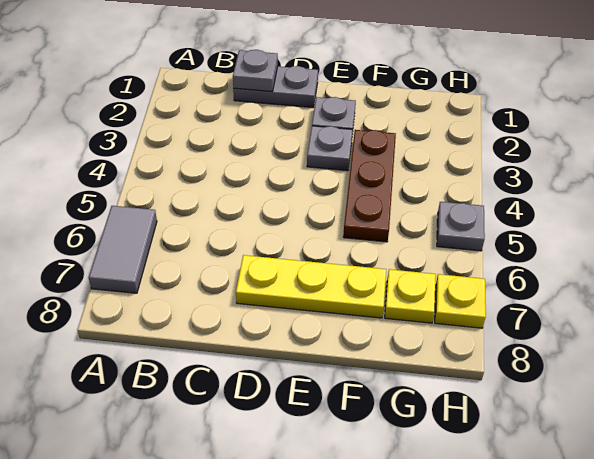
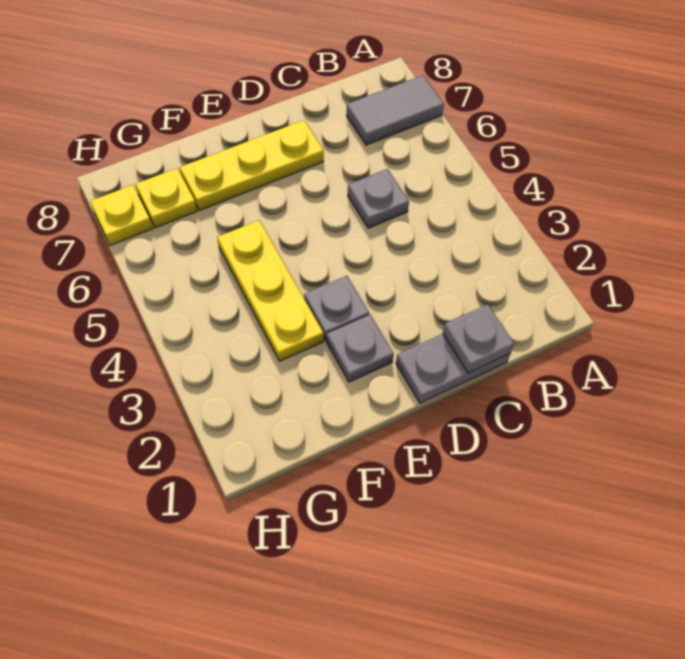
grey 1x2 tile [89,206,157,293] -> grey 1x2 tile turned to [346,75,444,145]
brown 1x3 plate [343,130,396,242] -> yellow 1x3 plate [217,220,324,361]
grey 1x1 plate [437,202,485,251] -> grey 1x1 plate moved to [348,169,409,228]

